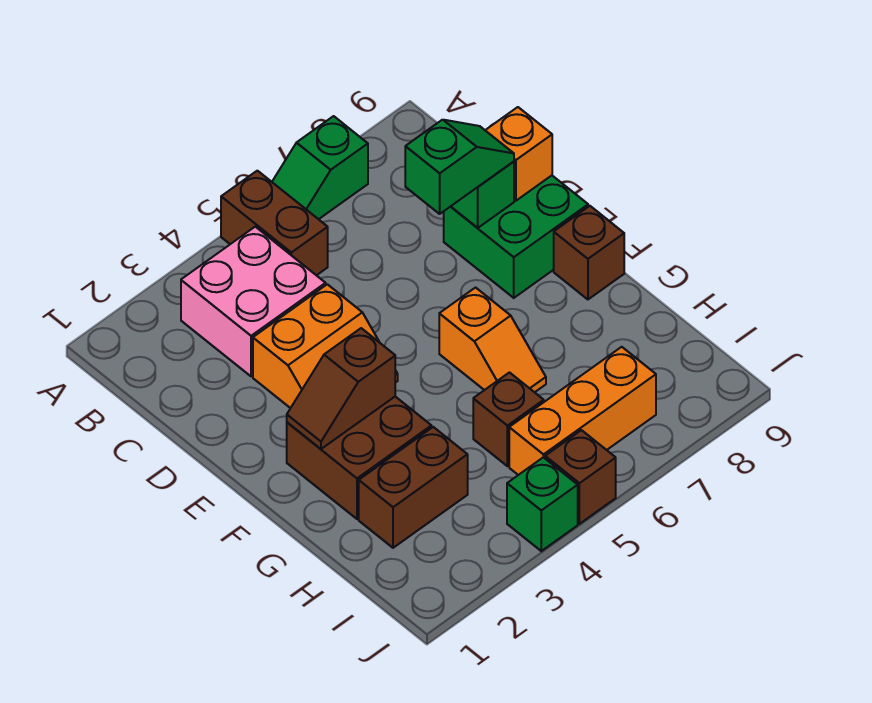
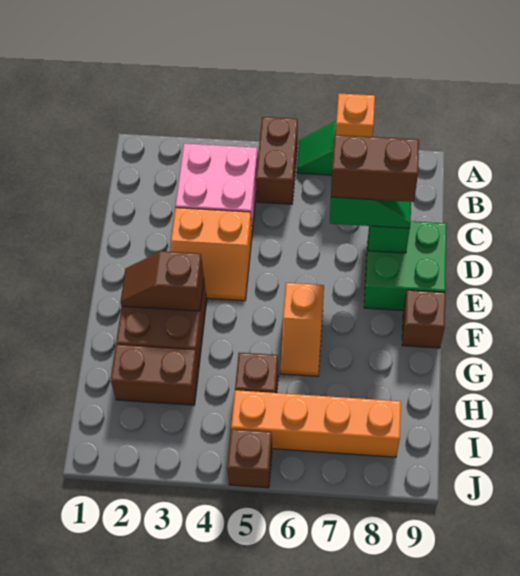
none -> brown 1x2 brick [331,135,419,202]
orange 1x1 brick [485,107,552,201] -> orange 1x1 brick moved to [336,93,375,137]
orange 1x3 brick [509,347,656,475] -> orange 1x4 brick [231,390,401,457]
green 1x1 brick [507,457,578,551] -> none

